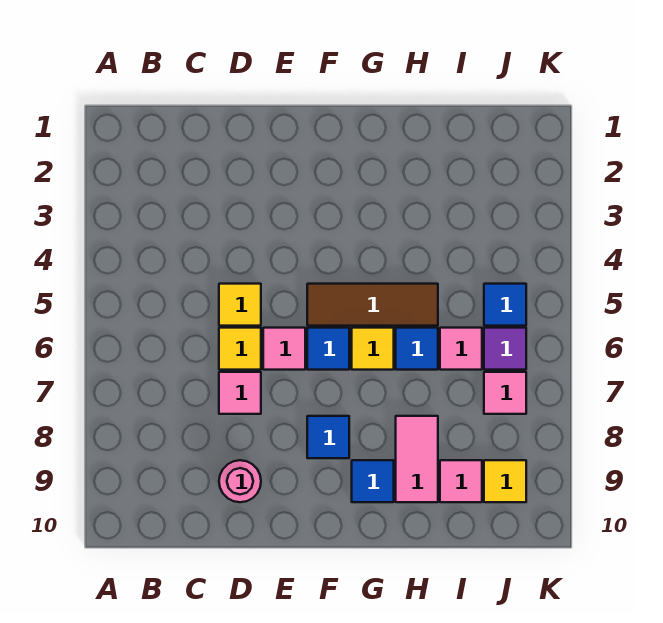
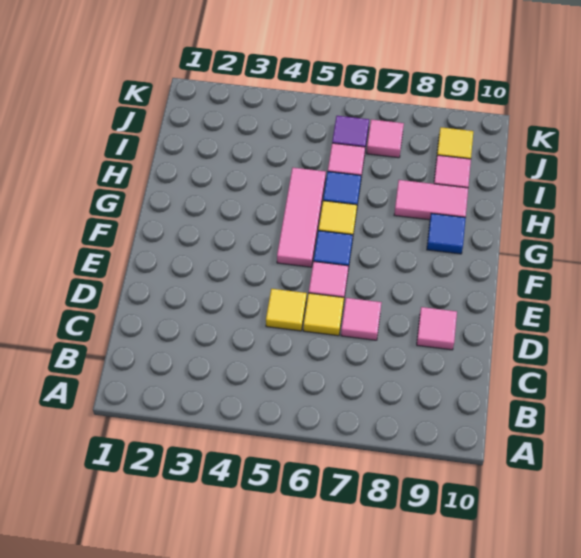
pink 1x1 round brick [219,460,261,502] -> pink 1x1 tile [417,307,457,350]
brown 1x3 tile [307,284,438,326] -> pink 1x3 tile [277,168,326,267]
blue 1x1 tile [307,416,349,458] -> none
blue 1x1 tile [484,284,526,326] -> none

